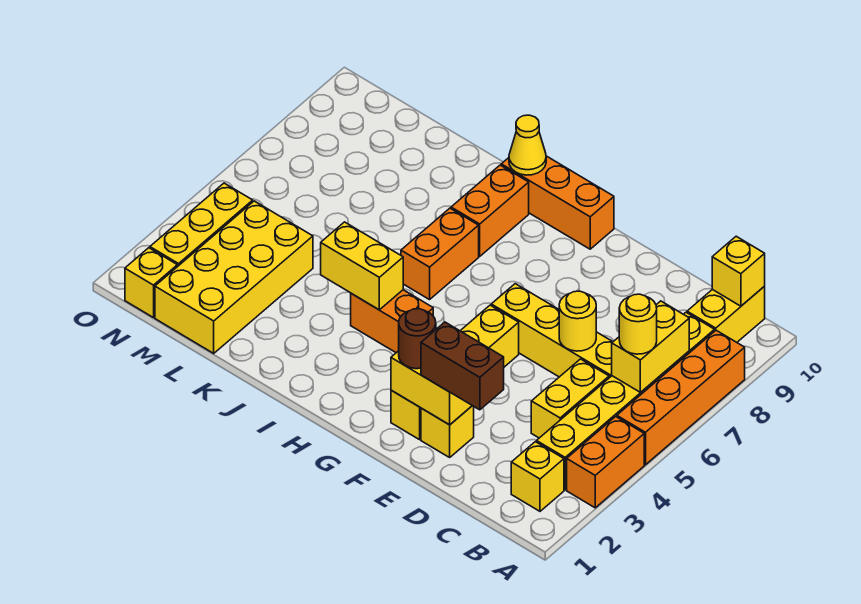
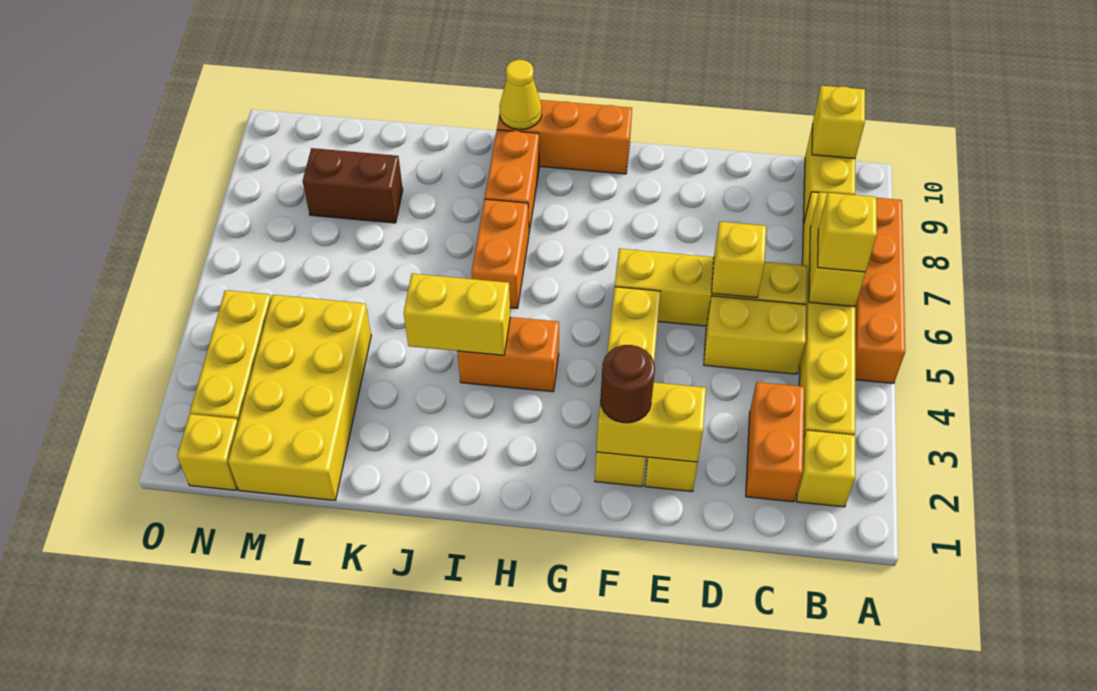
orange 1x2 brick [567,417,644,508] -> orange 1x2 brick moved to [746,382,804,502]
yellow 1x1 round brick [619,294,657,354] -> yellow 1x1 brick [818,193,877,272]
yellow 1x2 brick [531,359,609,438] -> yellow 1x2 brick turned to [704,296,806,374]
brown 1x2 brick [421,322,504,410] -> brown 1x2 brick moved to [303,148,403,223]
yellow 1x1 round brick [559,291,596,351] -> yellow 1x1 brick [712,222,766,298]

